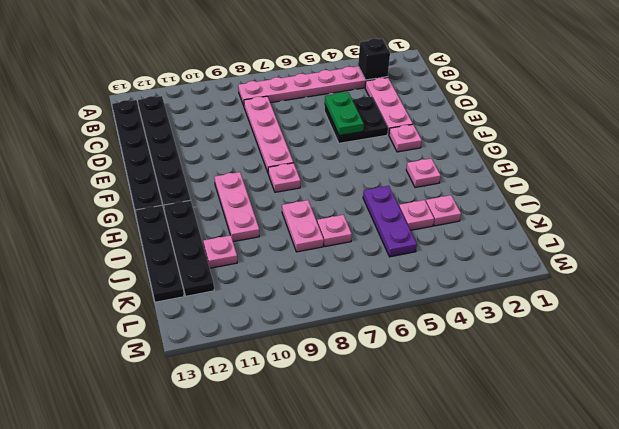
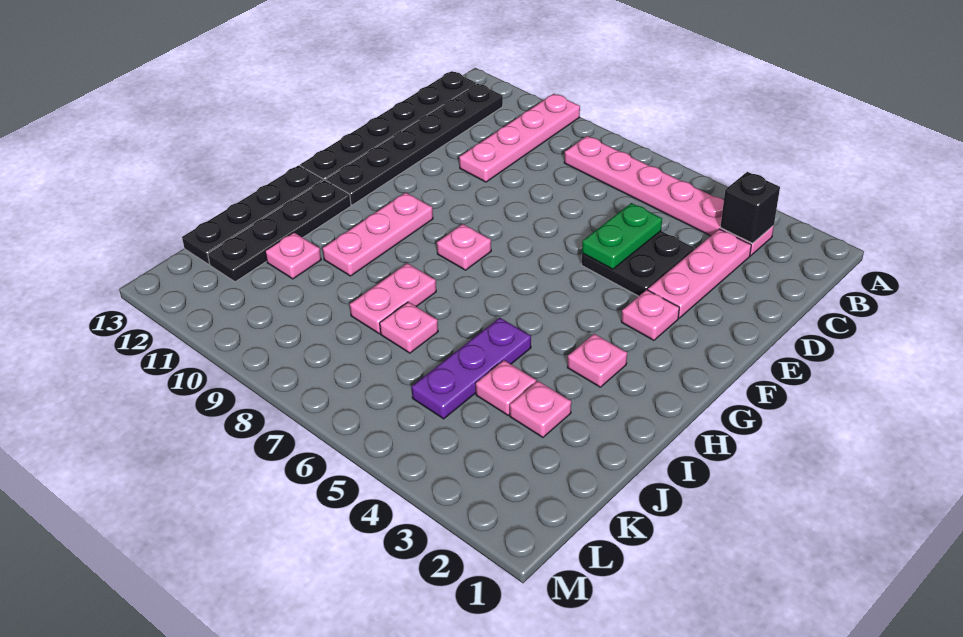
pink 1x4 plate [244,96,293,172] -> pink 1x4 plate moved to [459,94,580,182]

